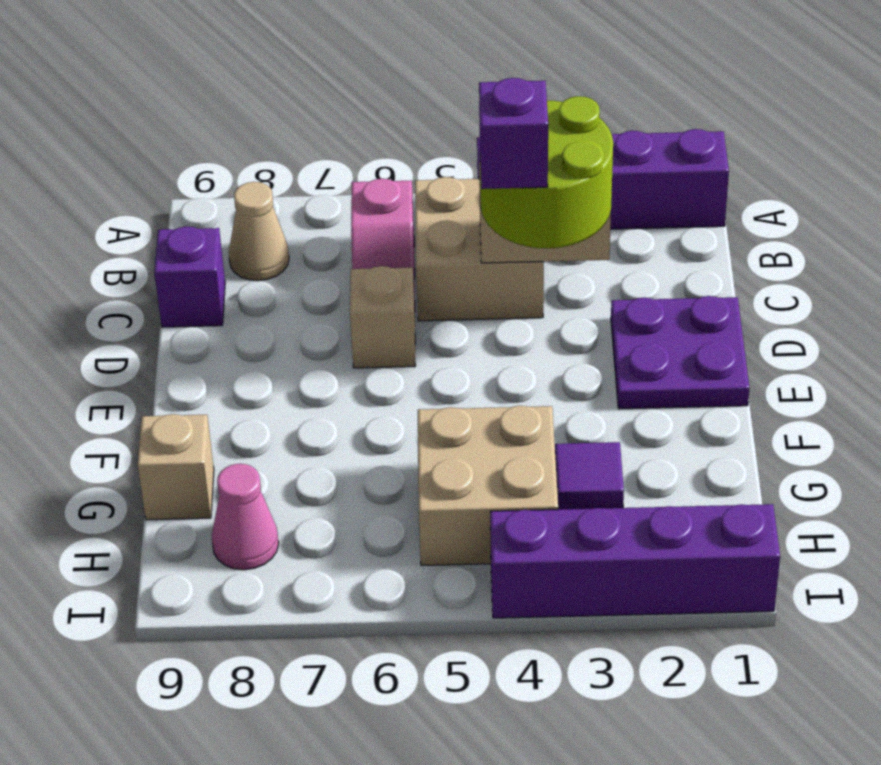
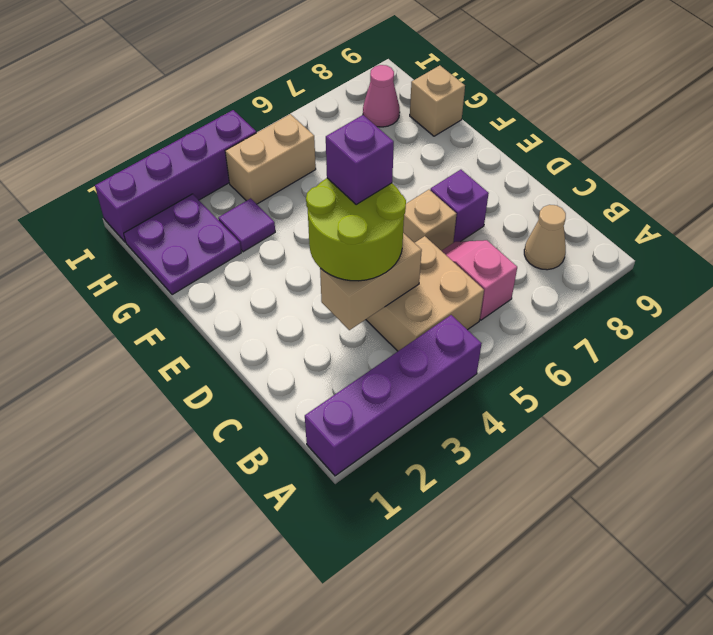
purple 1x1 brick [154,226,225,327] -> purple 1x1 brick moved to [430,170,489,243]
purple 2x2 plate [611,296,749,409] -> purple 2x2 plate moved to [124,194,241,295]
tan 2x2 brick [418,406,558,566] -> tan 1x2 brick [225,114,316,204]

